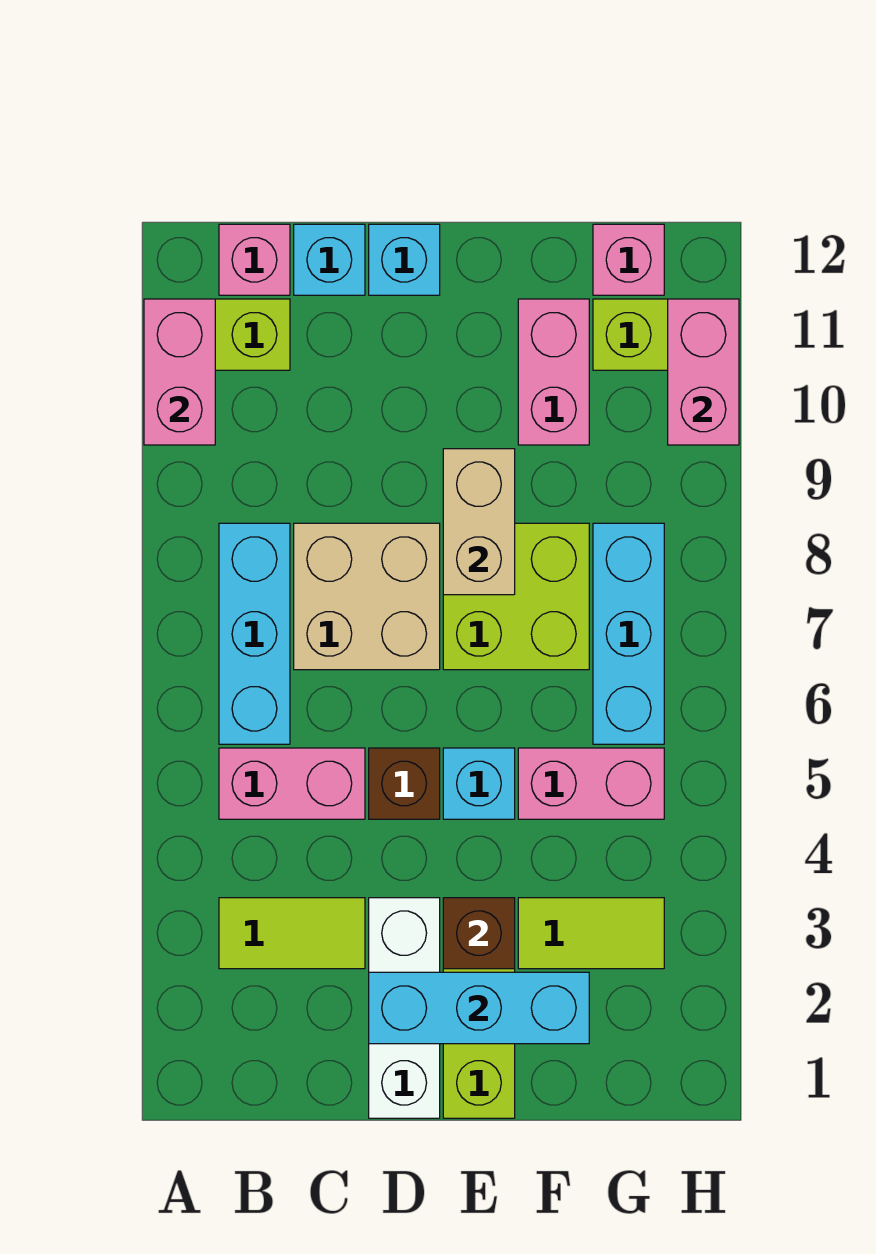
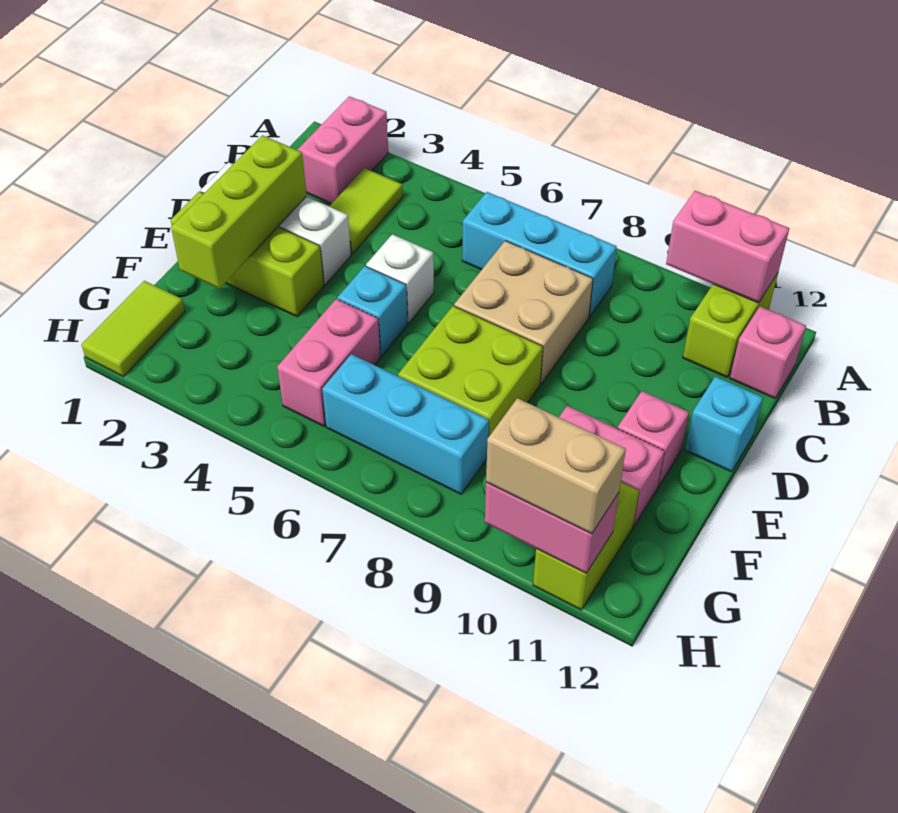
pink 1x2 brick [219,748,365,819] -> pink 1x2 brick moved to [298,96,388,204]
cyan 1x1 brick [294,224,365,295] -> none
cyan 1x3 brick [369,972,589,1044] -> lime 1x3 brick [171,135,307,289]
brown 1x1 brick [369,748,440,819] -> white 1x1 brick [366,234,434,323]
brown 1x1 brick [443,898,515,969] -> none
tan 1x2 brick [443,449,515,595] -> tan 1x2 brick moved to [486,398,626,534]
lime 1x2 tile [518,898,664,969] -> lime 1x2 tile moved to [82,281,185,377]
pink 1x1 brick [593,224,664,295] -> pink 1x1 brick moved to [618,391,689,487]

